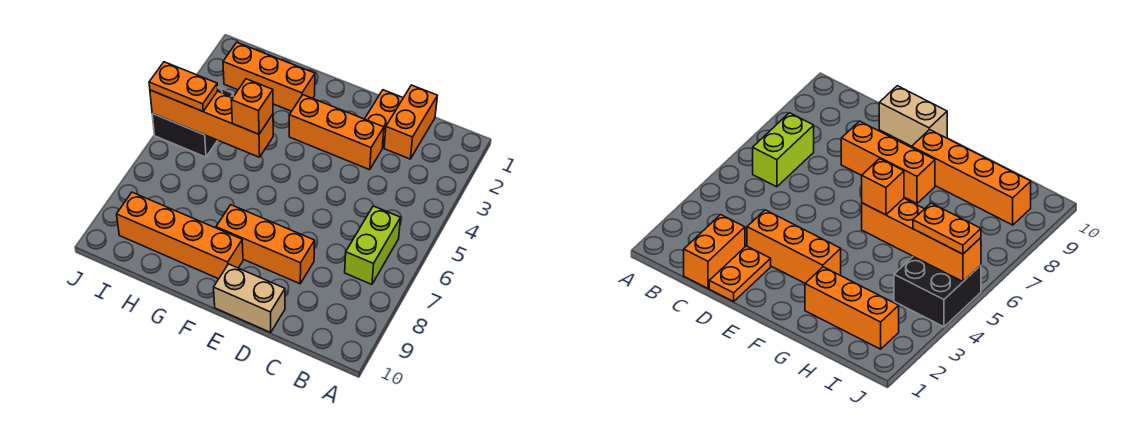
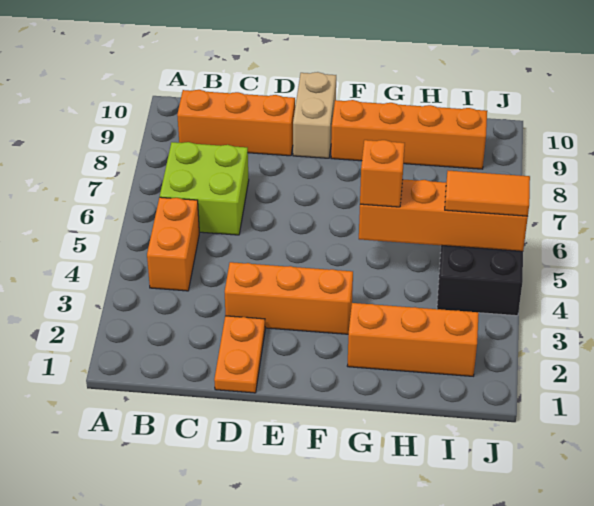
lime 1x2 brick [345,206,401,284] -> lime 2x2 brick [160,142,249,235]
orange 1x2 brick [384,85,437,159] -> orange 1x2 brick moved to [147,197,199,291]
orange 1x3 brick [216,205,315,284] -> orange 1x3 brick moved to [177,90,295,156]
tan 1x2 brick [214,264,285,332] -> tan 1x2 brick turned to [293,72,336,158]
orange 1x2 plate [149,62,218,111] -> orange 1x2 tile [445,171,530,217]

